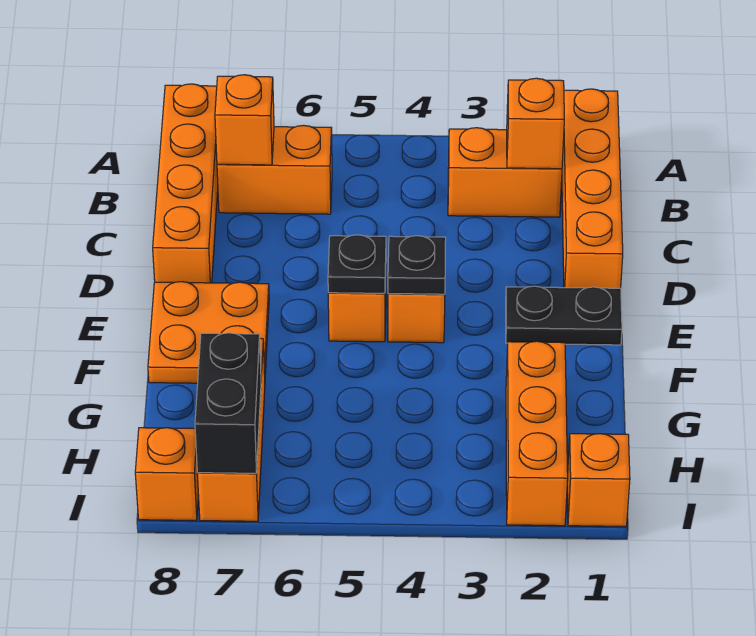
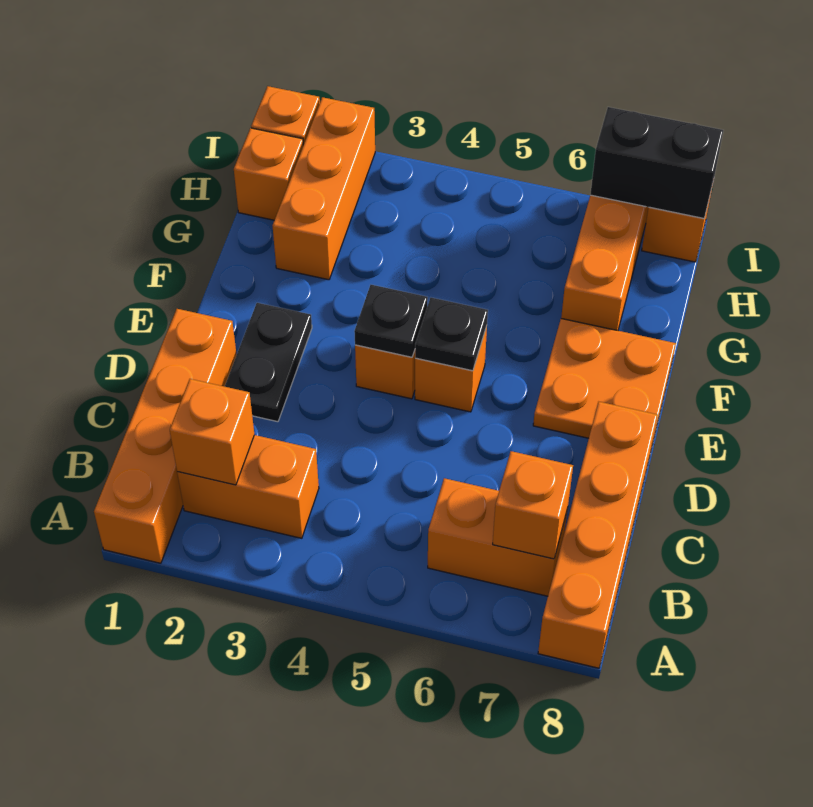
black 1x2 plate [506,286,622,345] -> black 1x2 plate turned to [225,303,312,422]
none -> orange 1x1 brick [234,128,303,220]
black 1x2 brick [195,333,261,473] -> black 1x2 brick turned to [590,107,723,218]

